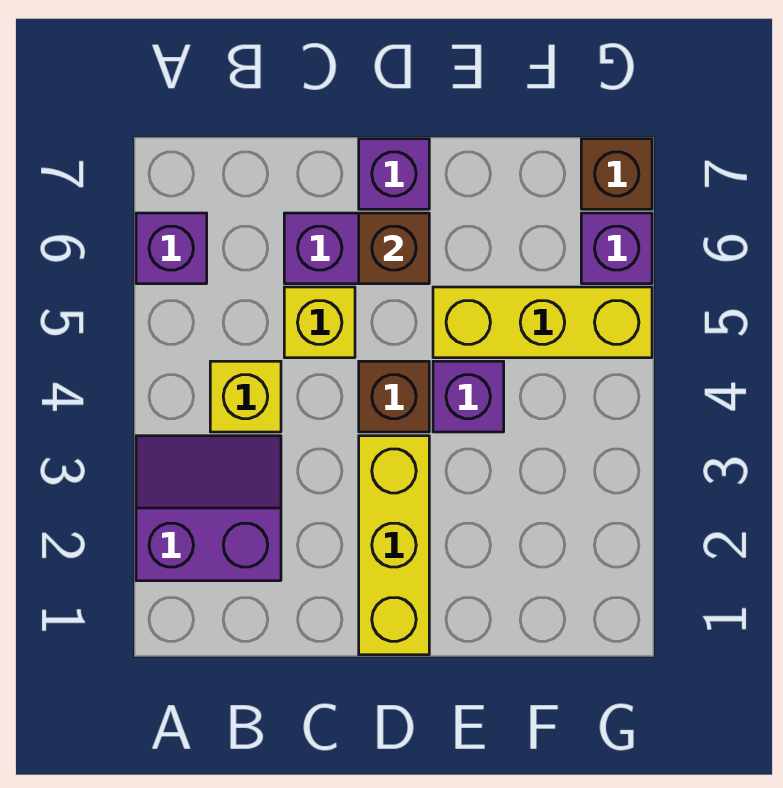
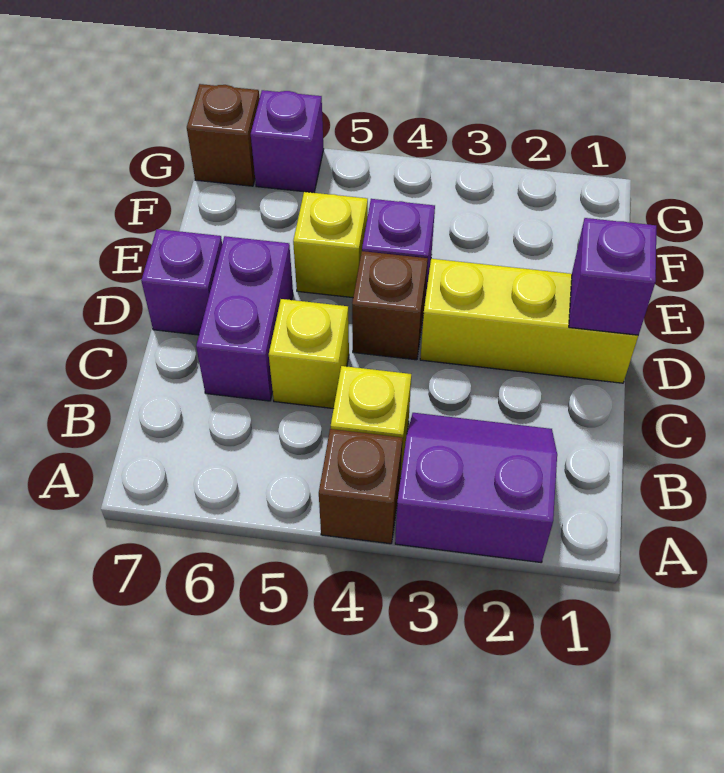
purple 2x2 slope [136,436,281,581] -> purple 2x2 slope turned to [395,413,557,562]
purple 1x1 brick [136,213,207,284] -> purple 1x1 brick moved to [569,218,656,335]
brown 1x1 brick [359,213,429,284] -> brown 1x1 brick moved to [319,429,403,544]
yellow 1x3 brick [433,287,652,358] -> yellow 1x1 brick [293,192,368,298]

